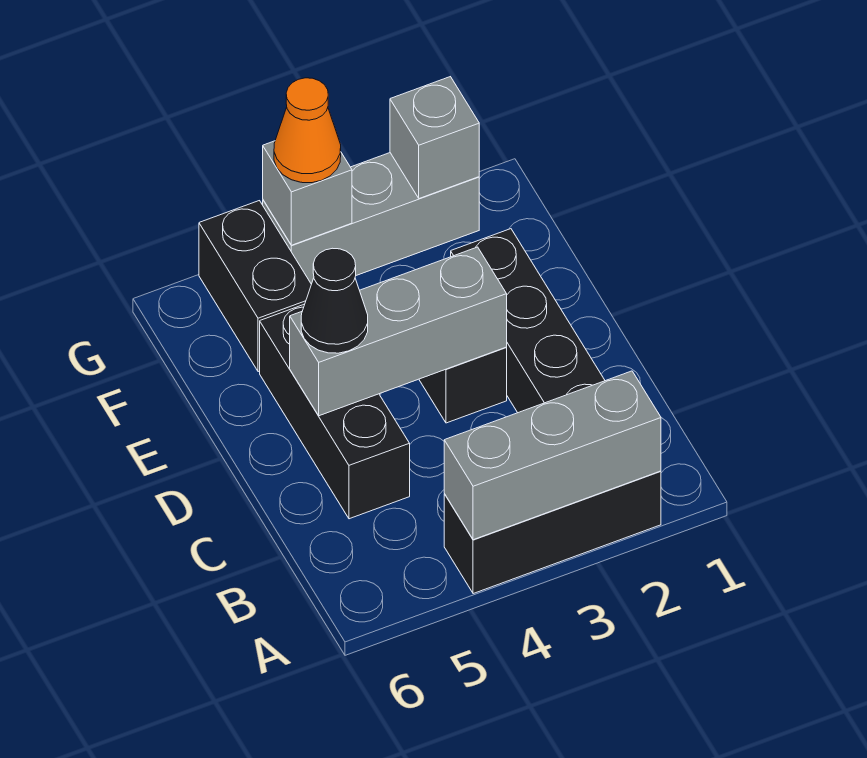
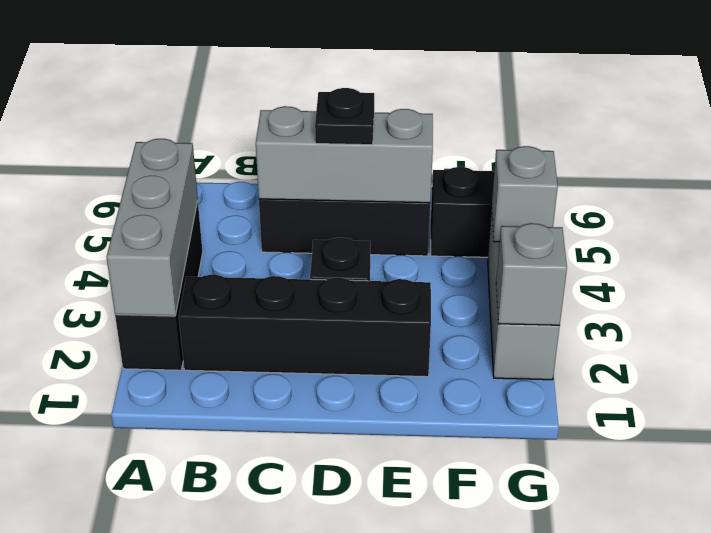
grey 1x3 brick [290,247,507,416] -> grey 1x3 brick turned to [256,106,433,203]
black 1x1 cone [301,248,368,353] -> black 1x1 plate [315,88,374,145]
orange 1x1 cone [274,78,341,183] -> none

